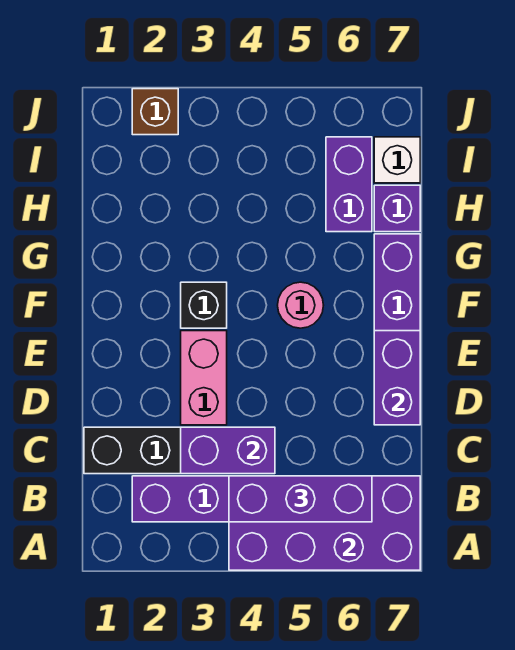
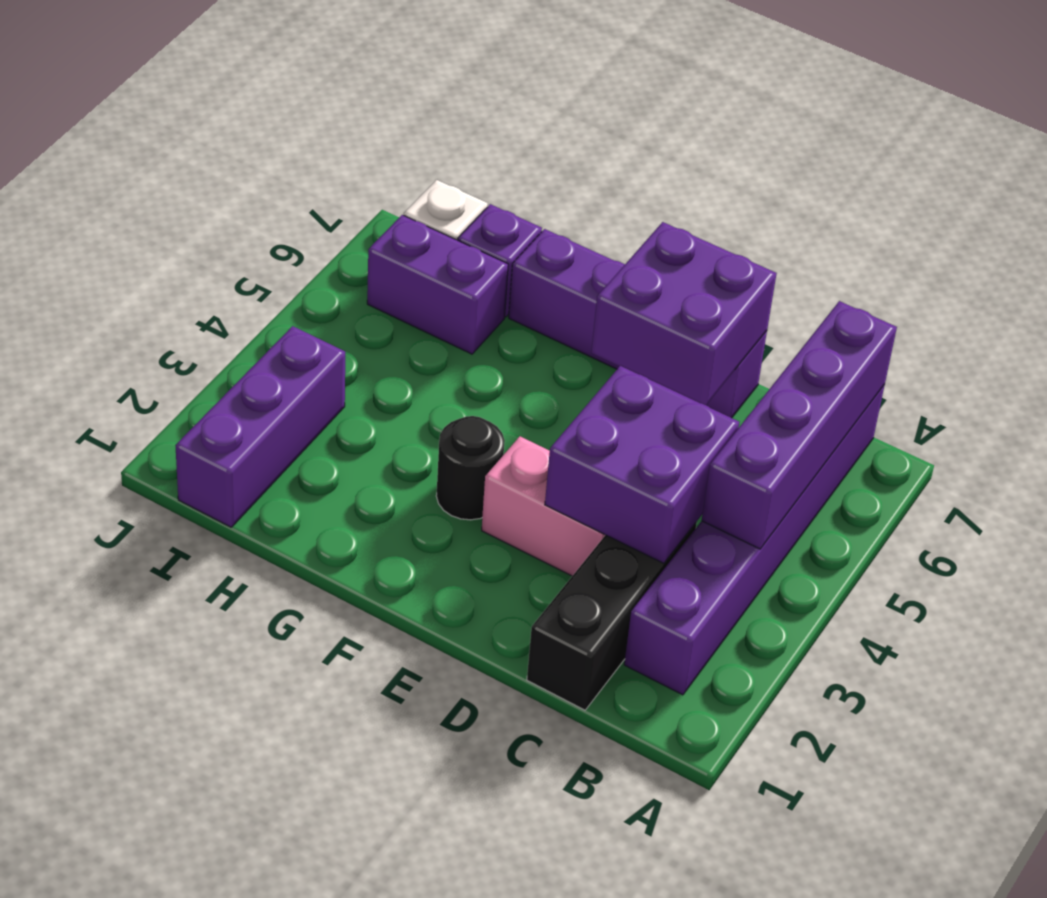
purple 2x4 brick [229,476,420,570] -> purple 1x4 brick [702,301,897,549]
purple 1x3 brick [229,476,372,522] -> purple 1x3 brick moved to [175,326,345,527]
purple 1x2 brick [181,427,275,474] -> purple 2x2 brick [545,366,739,563]
purple 1x2 brick [374,331,420,425] -> purple 2x2 brick [591,222,777,405]
black 1x1 brick [181,282,227,328] -> black 1x1 round brick [436,416,505,520]
pink 1x1 round brick [278,282,324,328] -> none
brown 1x1 brick [132,89,178,135] -> none

